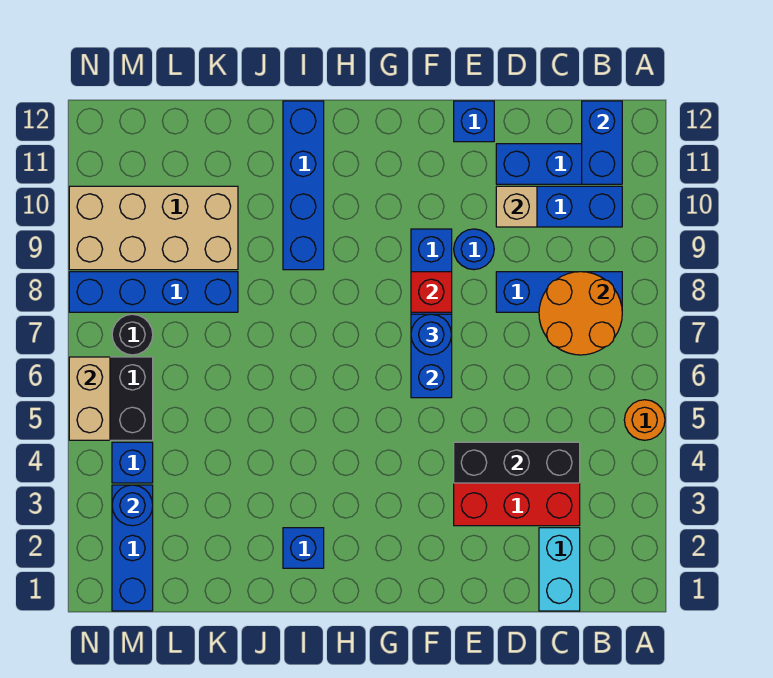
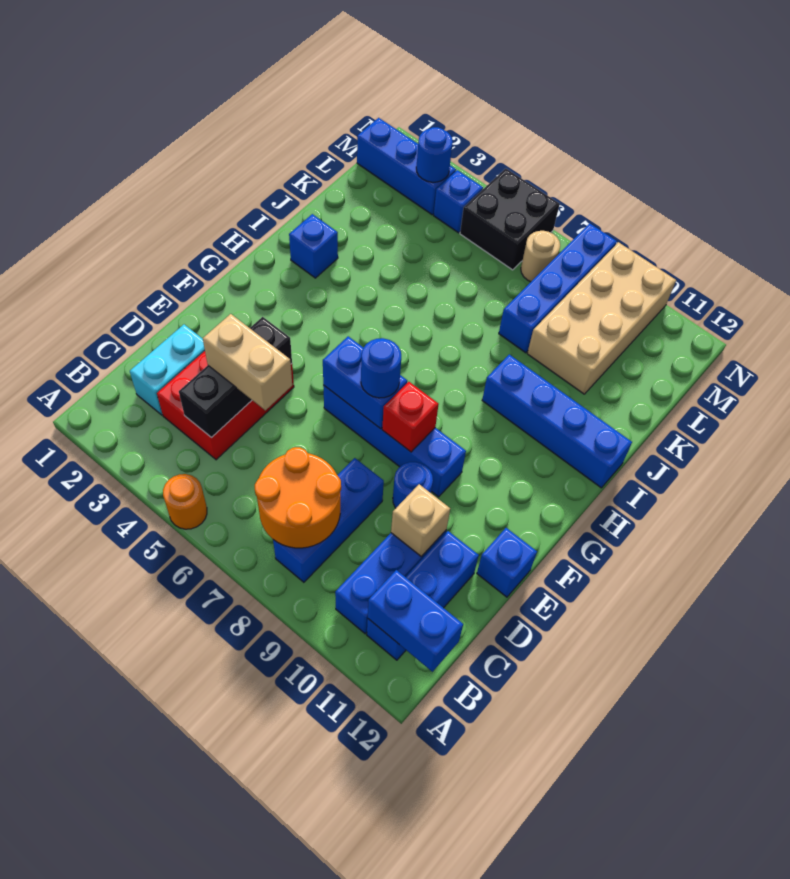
cyan 1x2 brick [539,528,580,611] -> cyan 1x2 brick turned to [130,324,205,415]
black 1x1 round brick [112,314,153,355] -> tan 1x1 round brick [521,231,560,282]
tan 1x2 brick [69,357,110,440] -> tan 1x2 brick moved to [203,314,292,410]

